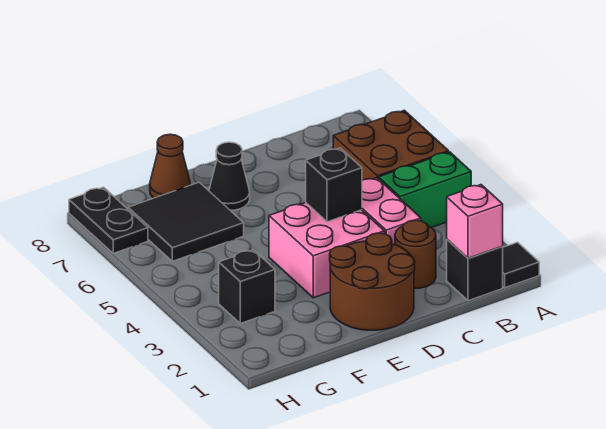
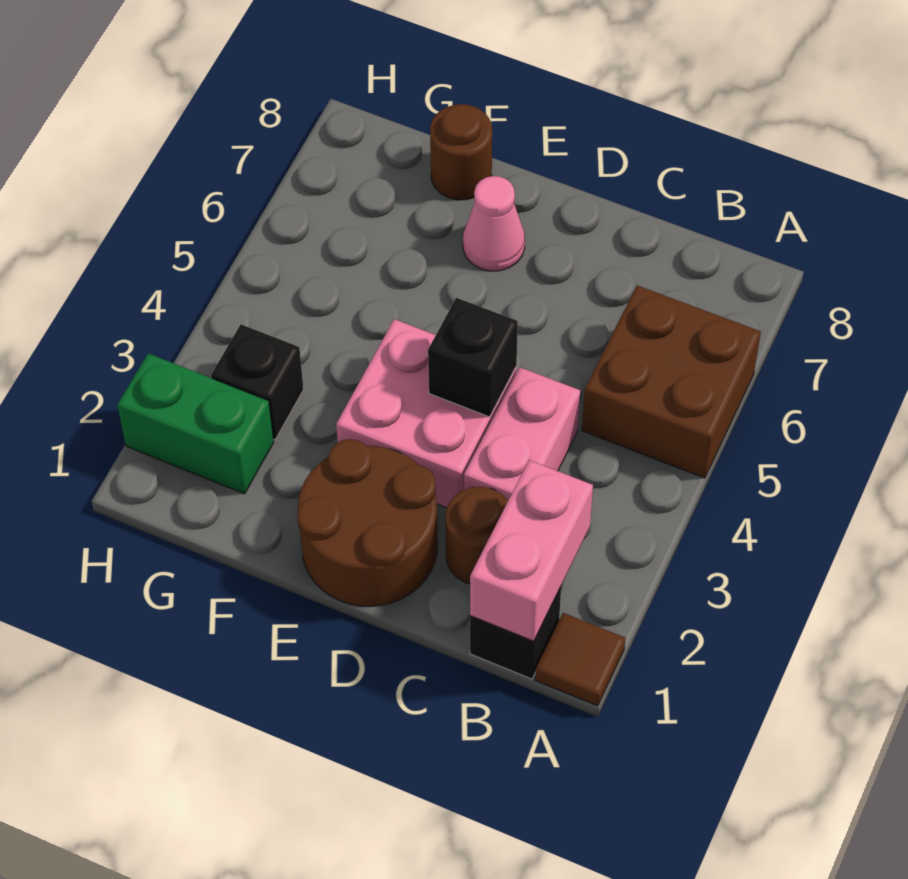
black 1x1 tile [503,242,539,288] -> brown 1x1 tile [535,613,625,706]
green 1x2 brick [379,152,471,228] -> green 1x2 brick moved to [117,353,274,494]
pink 1x1 brick [447,185,503,258] -> pink 1x2 brick [470,460,593,641]
black 1x1 cone [209,142,250,211] -> pink 1x1 cone [463,176,525,271]
black 2x2 tile [128,182,244,261] -> none
brown 1x1 cone [150,134,190,198] -> brown 1x1 round brick [430,104,492,200]
black 1x2 plate [69,187,148,253] -> none

